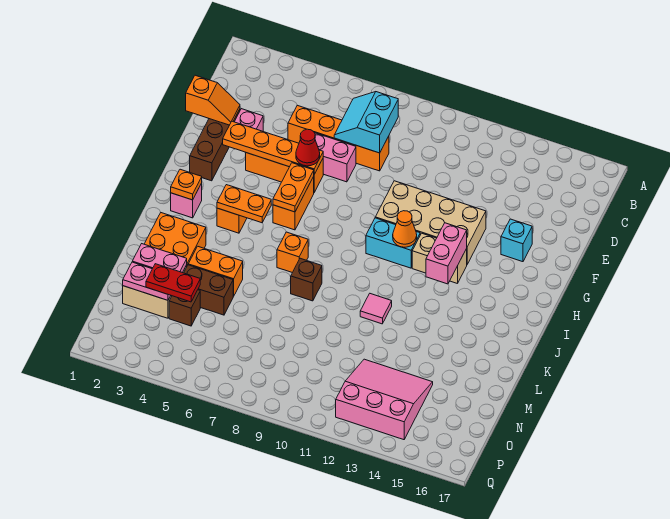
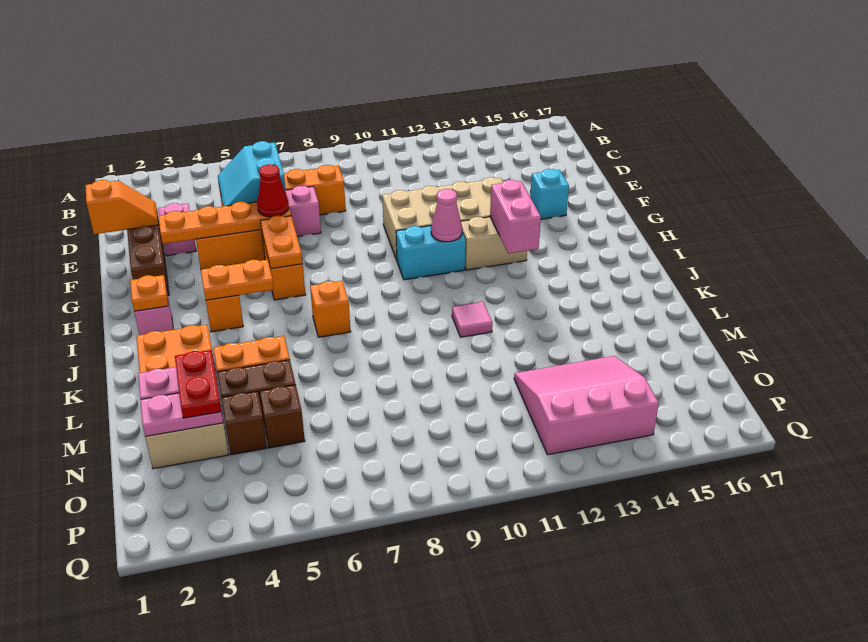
cyan 2x2 slope [334,92,398,153] -> cyan 2x2 slope moved to [218,141,286,206]
orange 1x1 cone [393,211,417,247] -> pink 1x1 cone [431,189,462,242]
brown 1x1 brick [291,258,322,301] -> brown 1x1 brick moved to [260,385,305,448]
red 1x2 plate [146,264,200,302] -> red 1x2 plate turned to [175,350,221,418]

